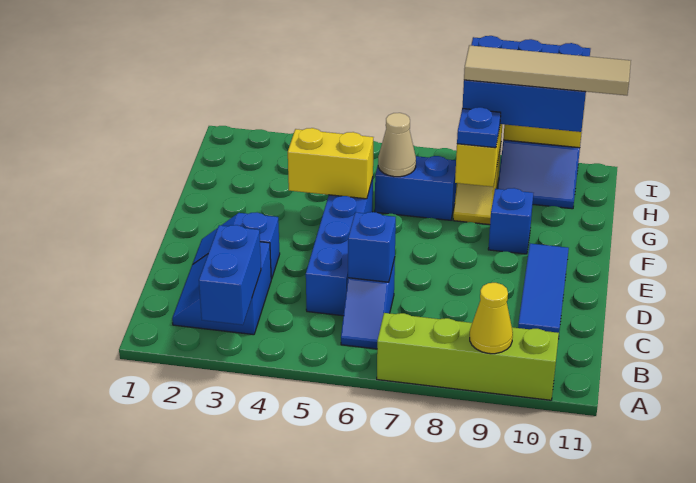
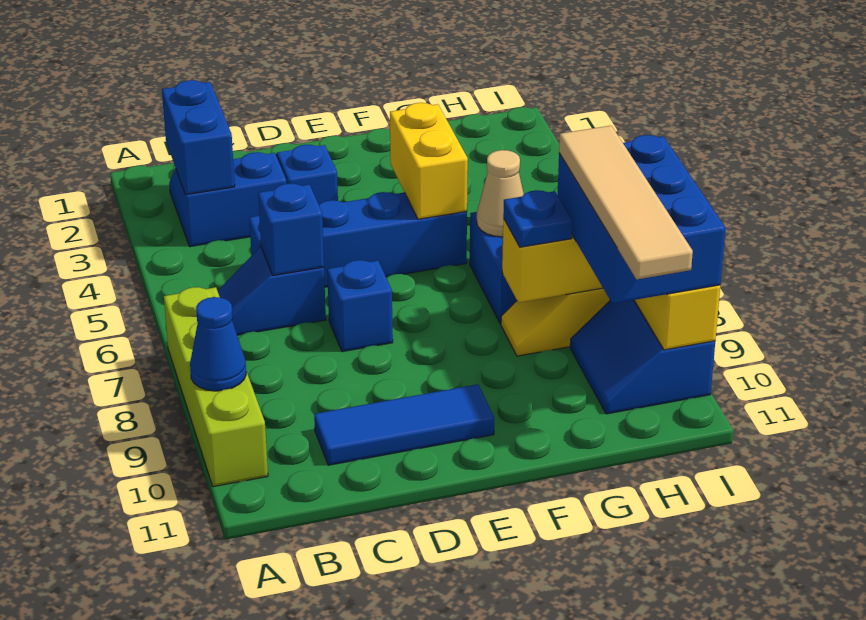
blue 1x2 brick [199,225,261,325] -> blue 1x2 brick turned to [162,80,235,195]
yellow 1x1 cone [470,283,513,354] -> blue 1x1 cone [190,297,246,391]
blue 1x1 brick [488,188,533,254] -> blue 1x1 brick moved to [327,260,393,352]

